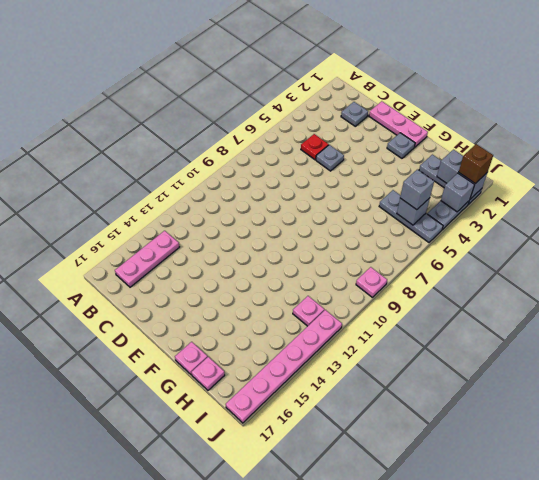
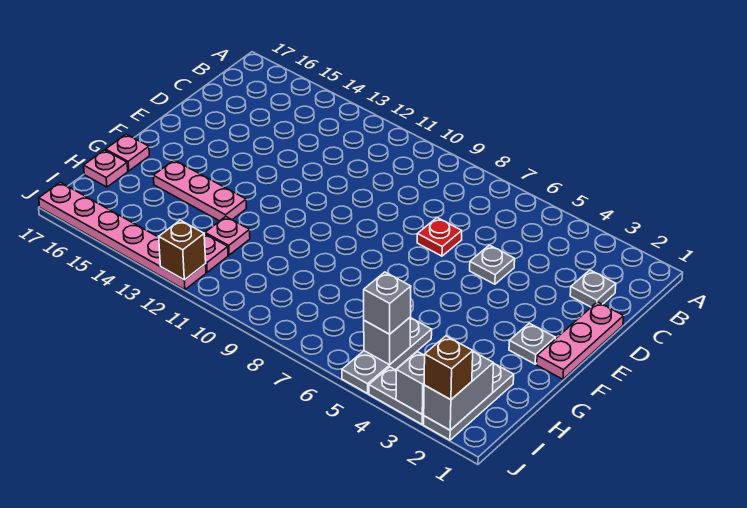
pink 1x3 plate [115,231,179,287] -> pink 1x3 plate moved to [153,160,247,221]
red 1x1 plate [301,134,329,160] -> red 1x1 plate moved to [417,218,462,256]
pink 1x1 plate [356,267,387,297] -> pink 1x1 plate moved to [205,217,250,255]
none -> brown 1x1 brick [159,220,206,280]

